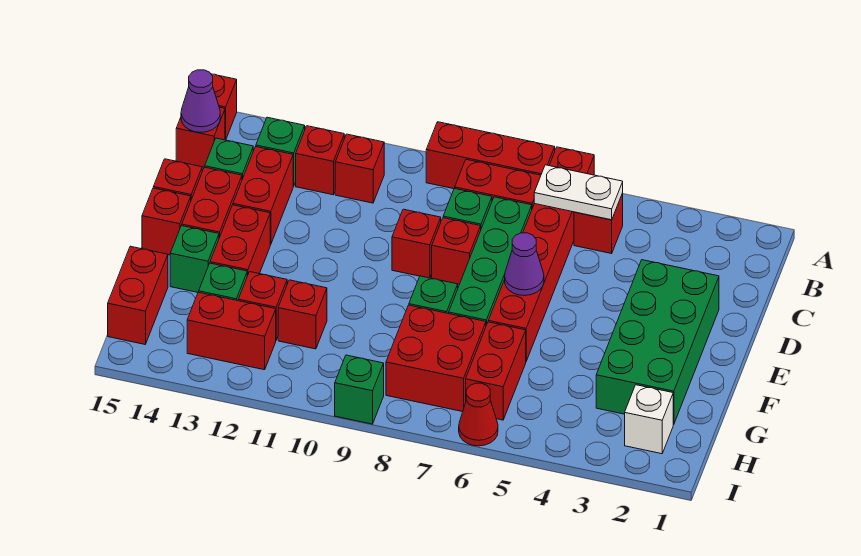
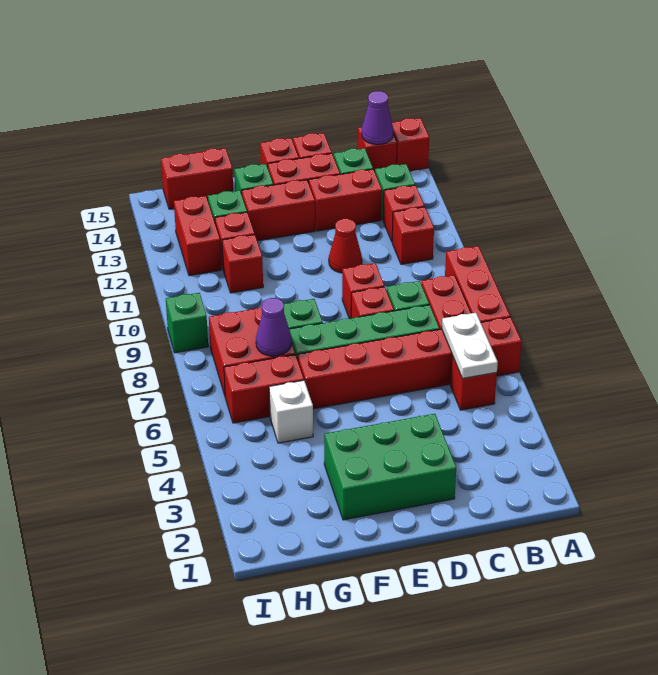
green 2x4 brick [596,260,719,425] -> green 2x3 brick [324,414,456,520]
purple 1x1 cone [505,233,544,296] -> purple 1x1 cone moved to [256,298,292,356]
white 1x1 brick [625,385,673,454] -> white 1x1 brick moved to [269,380,313,443]
red 1x1 cone [459,383,498,446] -> red 1x1 cone moved to [329,219,362,273]

